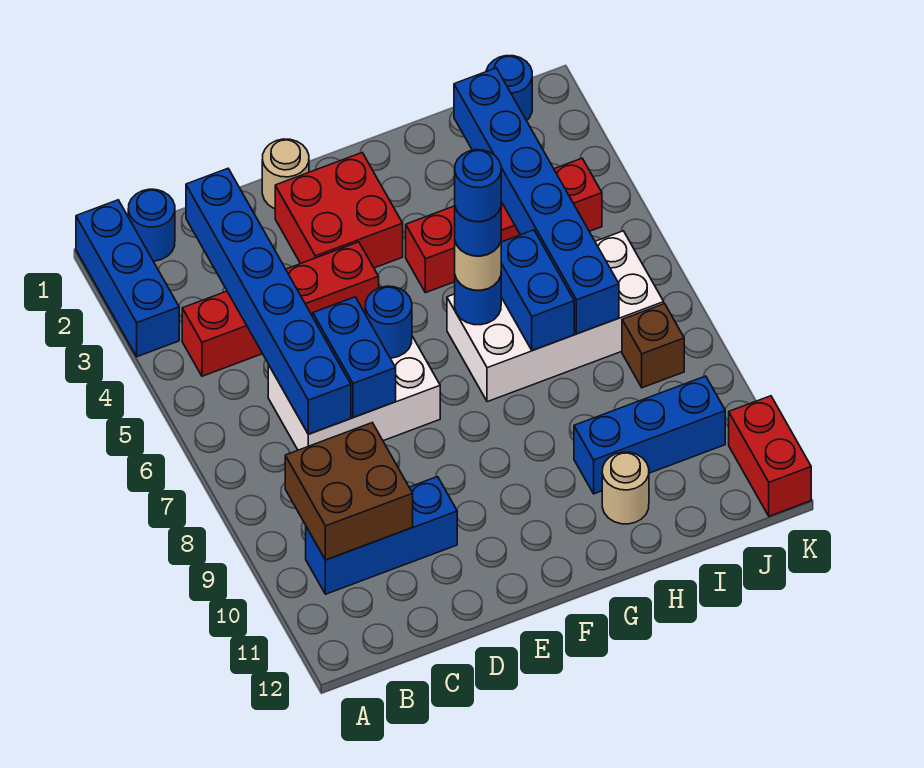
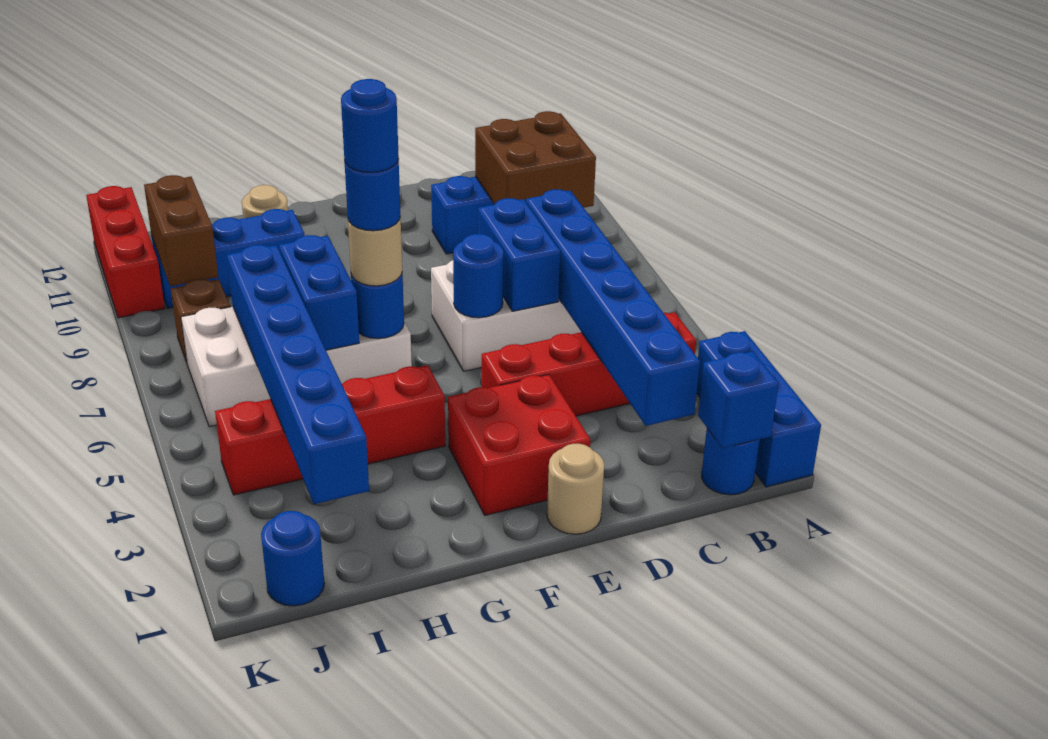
none -> blue 1x1 brick [698,351,779,448]
none -> brown 1x2 brick [144,175,218,286]
red 1x2 brick [729,396,811,516] -> red 1x3 brick [86,186,165,318]

